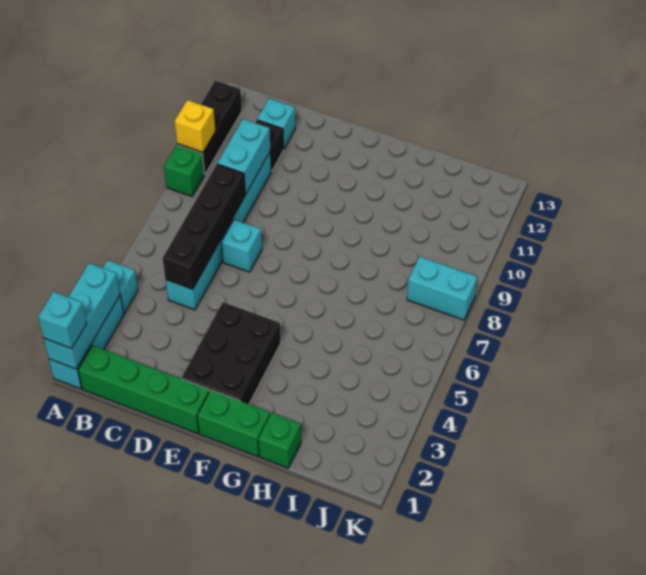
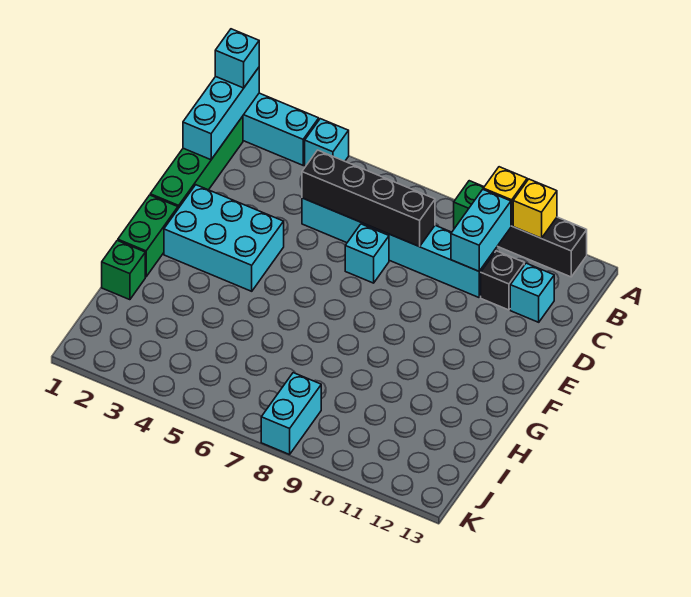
cyan 1x3 brick [44,263,120,369] -> cyan 1x3 brick turned to [183,68,259,160]
none -> yellow 1x1 brick [513,179,557,238]
cyan 1x2 brick [217,119,271,194] -> cyan 1x2 brick turned to [451,190,511,271]
black 2x3 brick [182,302,281,404] -> cyan 2x3 brick [164,185,284,291]

